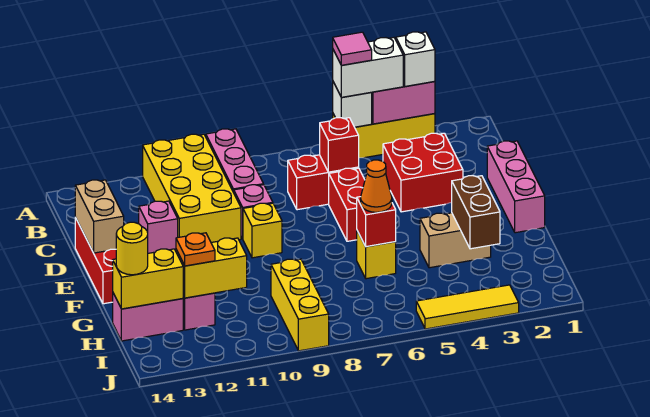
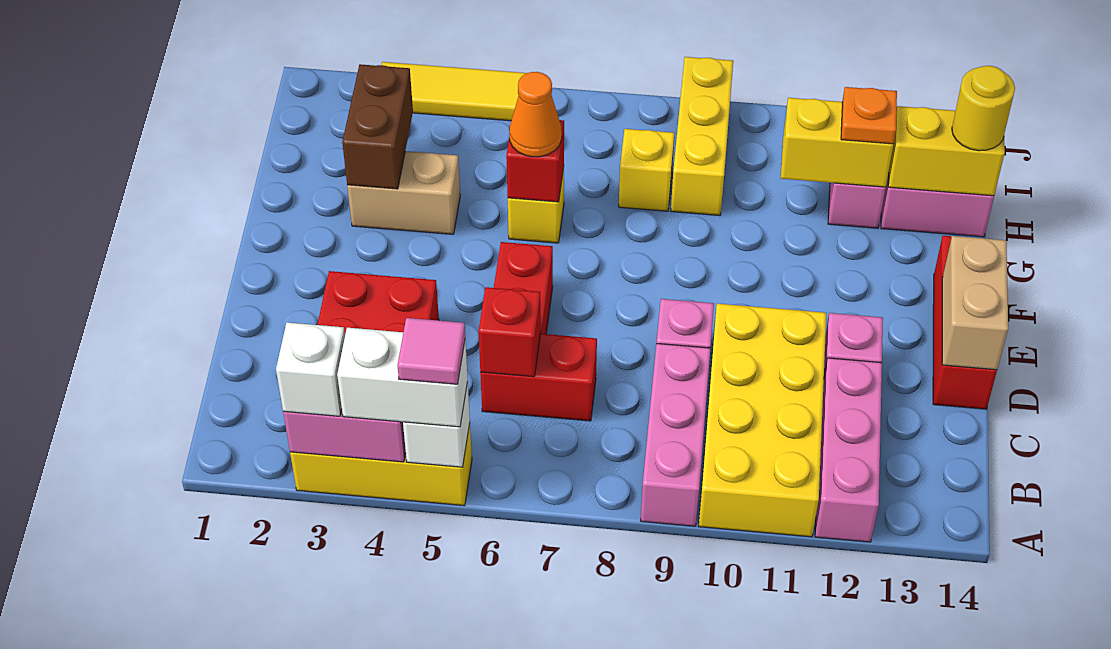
pink 1x3 brick [487,141,545,233] -> pink 1x3 brick moved to [815,358,882,542]
yellow 1x1 brick [243,203,282,258] -> yellow 1x1 brick moved to [619,129,674,211]

